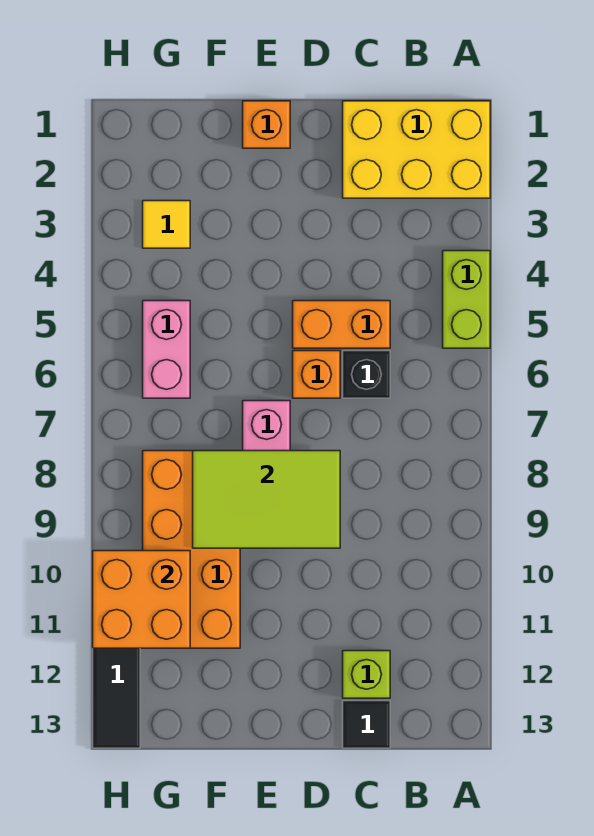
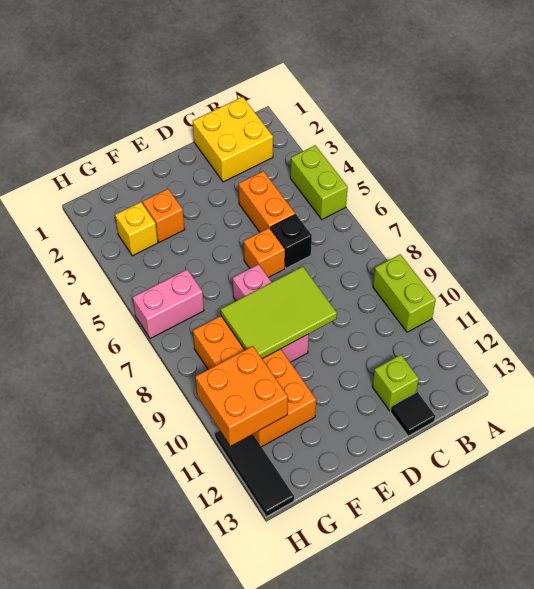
yellow 2x3 brick [343,101,490,198] -> yellow 2x2 brick [193,97,273,182]
none -> lime 1x2 brick [373,254,436,332]
orange 1x2 brick [293,301,390,348] -> orange 1x2 brick turned to [239,171,295,232]
orange 1x1 brick [243,101,290,148] -> orange 1x1 brick moved to [143,189,185,242]
yellow 1x1 tile [143,201,190,248] -> yellow 1x1 brick [115,202,158,256]
pink 1x2 brick [143,301,190,398] -> pink 1x2 brick turned to [133,269,204,339]

